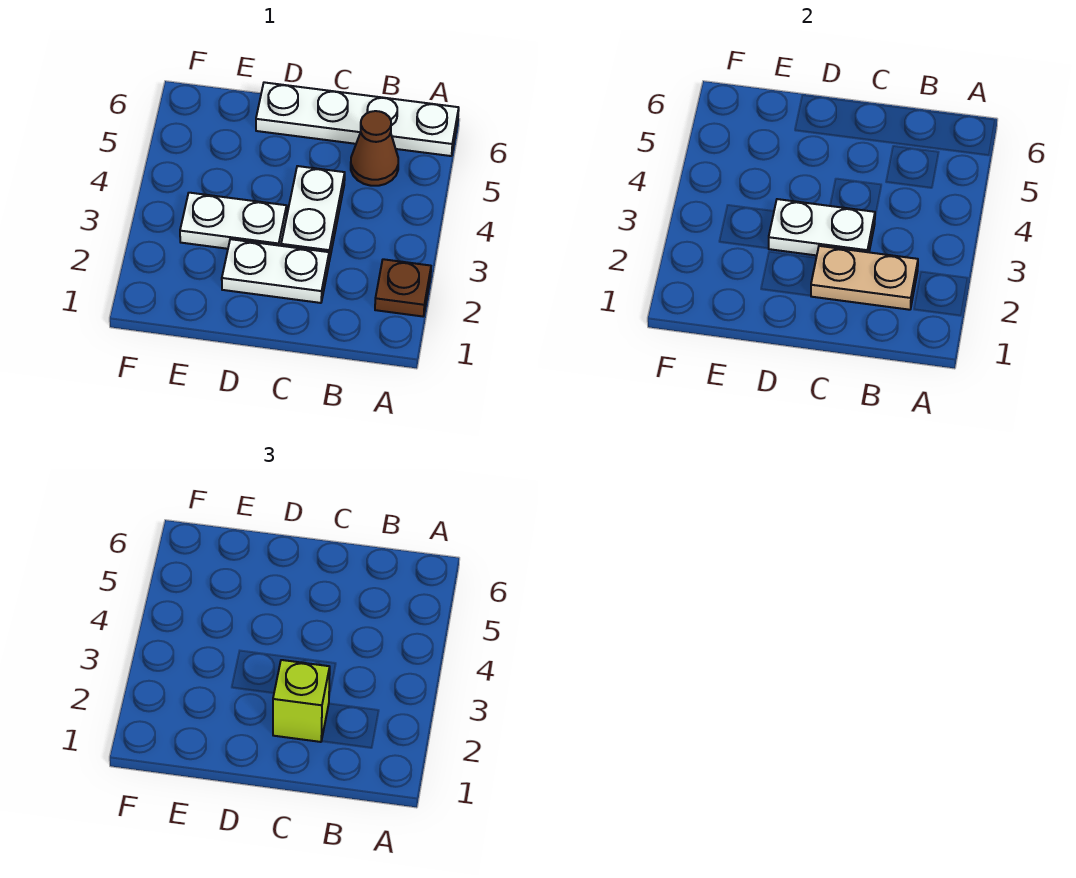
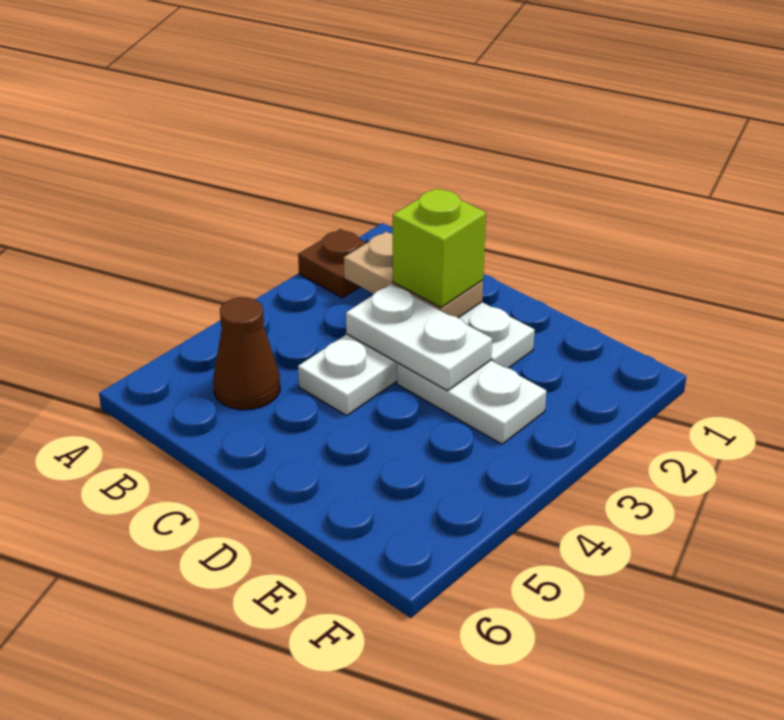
white 1x4 plate [256,82,459,156] -> none

